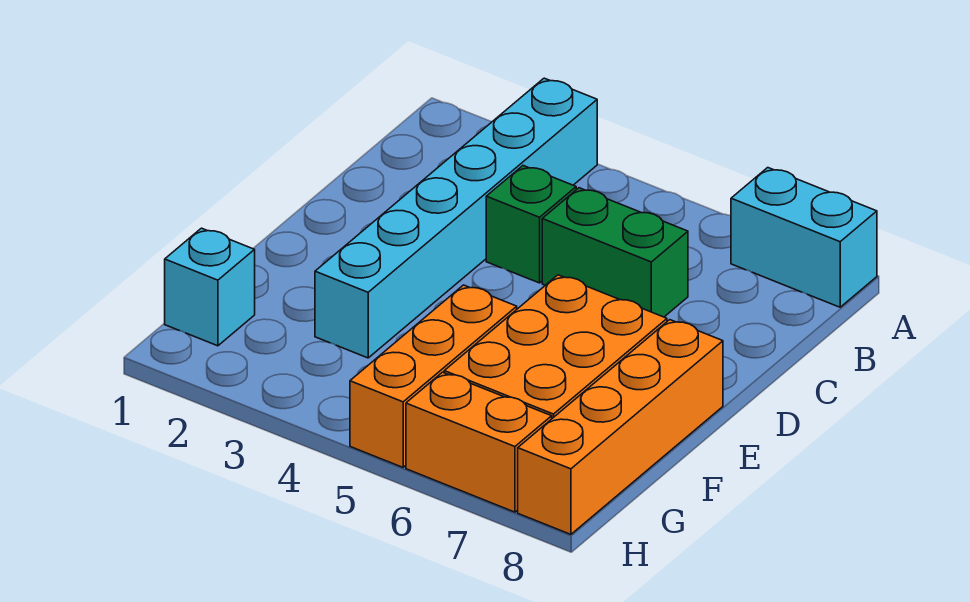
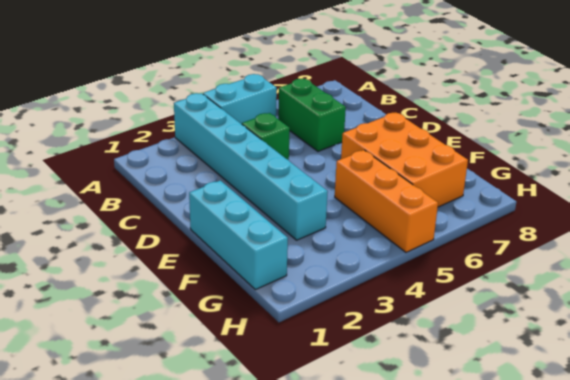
cyan 1x2 brick [731,168,877,307] -> cyan 1x2 brick moved to [203,74,277,124]
green 1x2 brick [542,188,688,317] -> green 1x2 brick turned to [278,79,346,151]
orange 1x4 brick [518,320,723,534] -> none
cyan 1x1 brick [165,228,255,346] -> cyan 1x3 brick [189,180,288,290]
orange 1x2 brick [406,372,552,512] -> none

